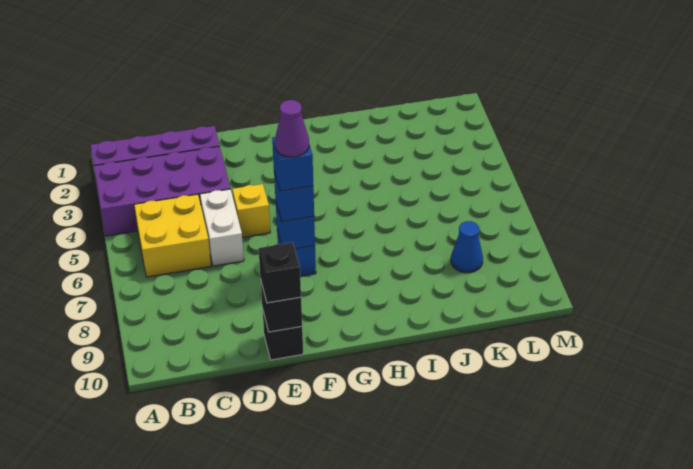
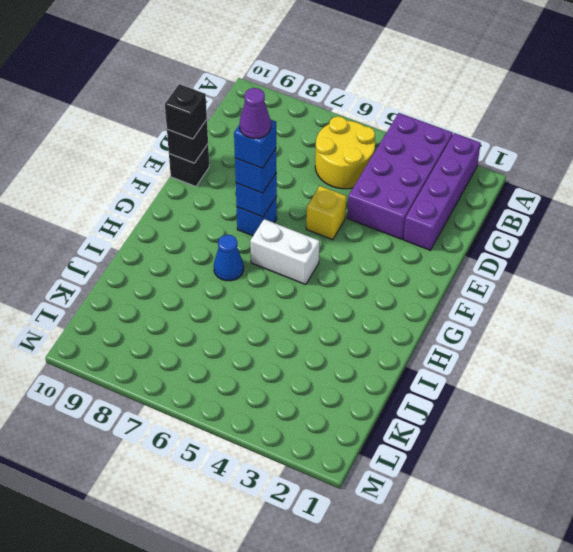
yellow 2x2 brick [134,194,211,277] -> yellow 2x2 round brick [315,116,375,189]
white 1x2 brick [200,189,244,266] -> white 1x2 brick moved to [250,219,319,285]
blue 1x1 cone [451,221,483,273] -> blue 1x1 cone moved to [214,235,244,281]

